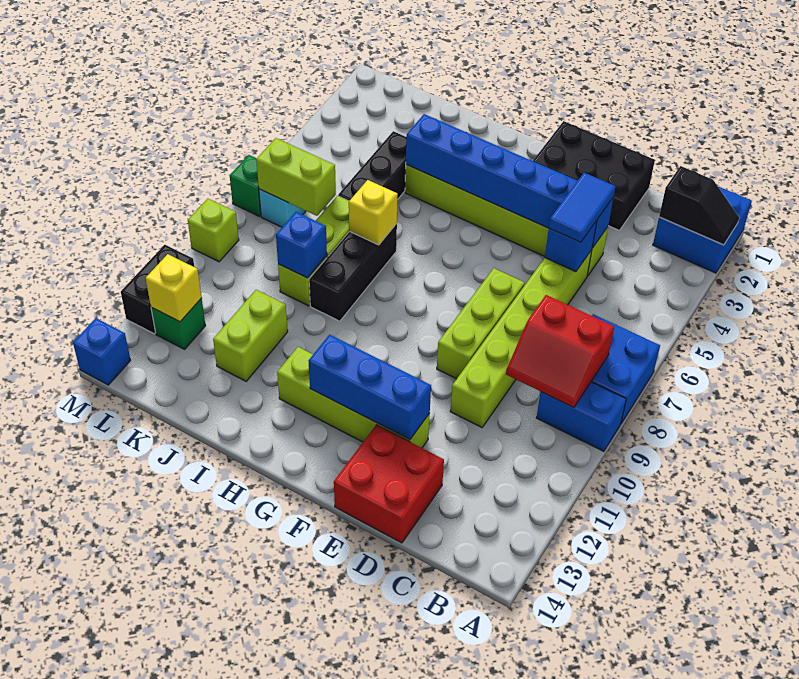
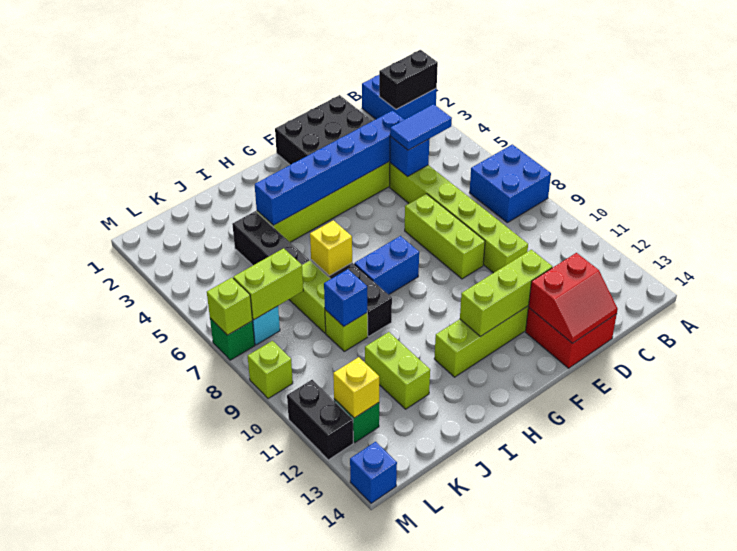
black 1x2 slope [659,166,739,245] -> black 1x2 brick [379,50,438,109]
blue 1x2 brick [537,382,626,451] -> blue 1x2 brick moved to [354,236,419,295]
red 2x2 slope [506,295,614,408] -> red 2x2 slope moved to [528,253,618,343]
blue 1x2 tile [549,173,616,242] -> blue 1x2 tile turned to [390,104,452,150]
blue 1x3 brick [309,335,431,440] -> lime 1x3 brick [460,250,552,337]
none -> lime 1x1 brick [207,278,252,335]

